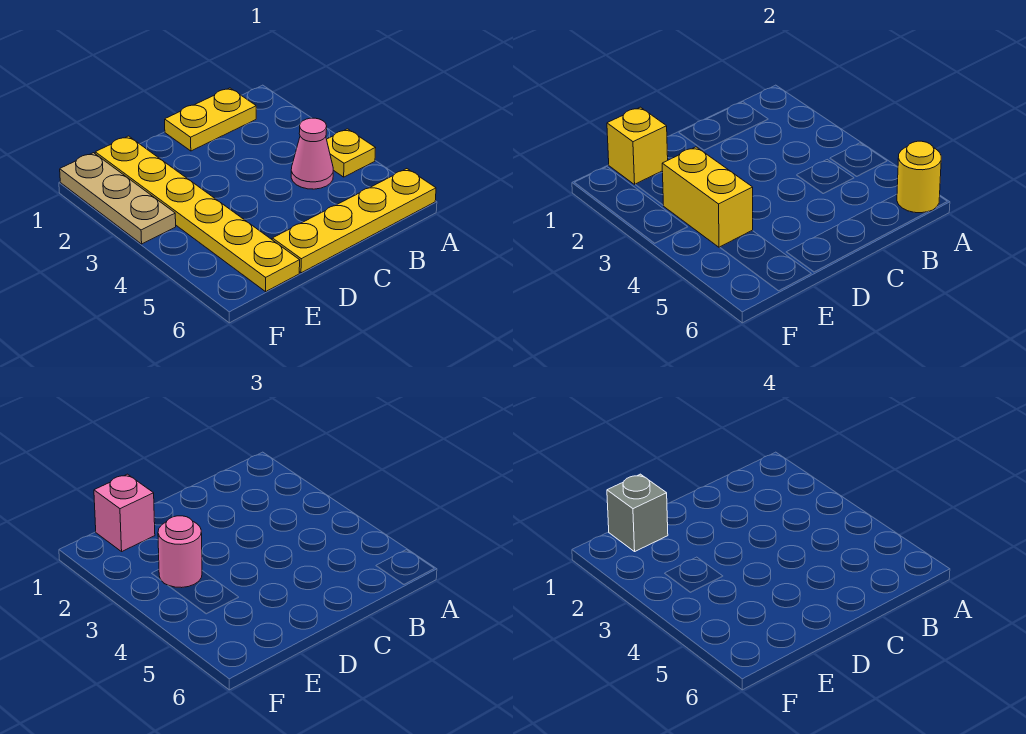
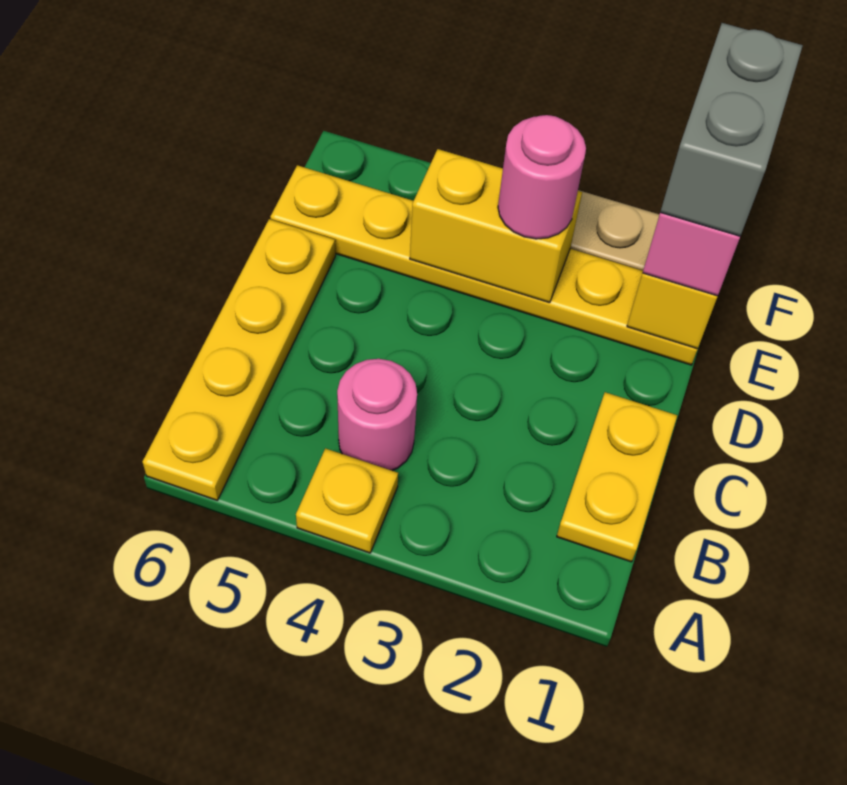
yellow 1x1 round brick [897,141,941,213] -> none
pink 1x1 cone [291,118,333,189] -> pink 1x1 round brick [337,359,417,471]
grey 1x1 brick [607,474,668,551] -> grey 1x2 brick [660,23,803,236]

